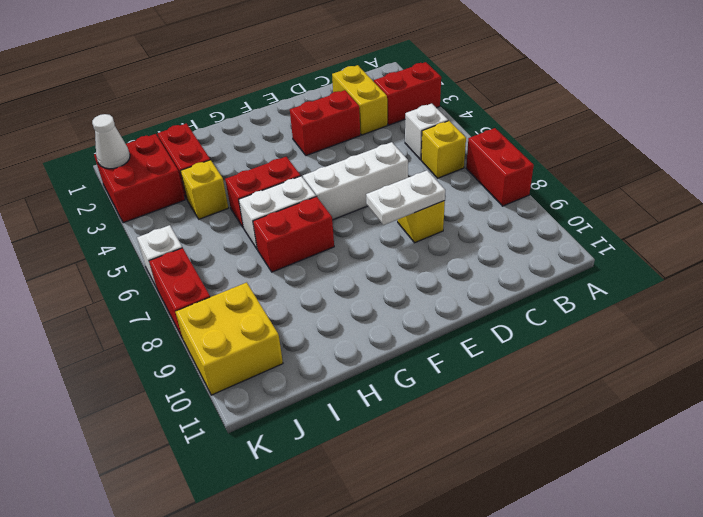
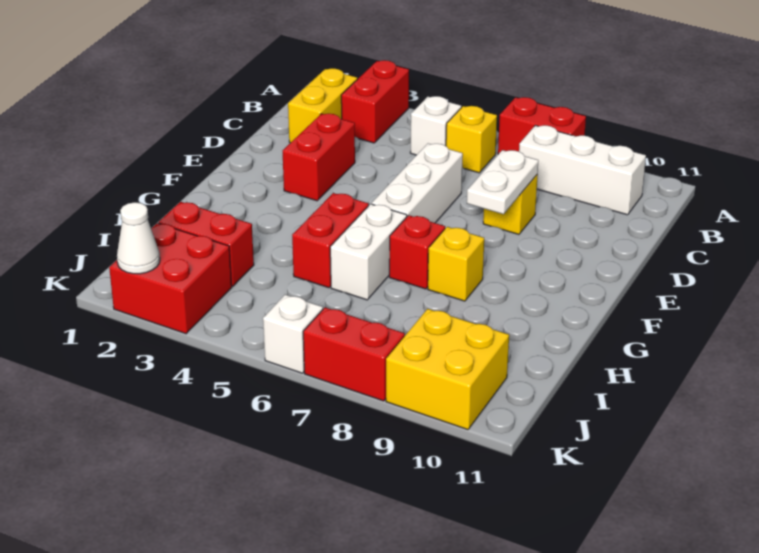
none -> white 1x3 brick [519,125,646,215]
yellow 1x2 brick [332,65,387,135] -> yellow 1x2 brick turned to [288,68,357,143]
red 1x2 brick [253,197,334,272] -> red 1x1 brick [389,215,445,289]
yellow 1x1 brick [180,160,228,219] -> yellow 1x1 brick moved to [428,227,484,301]

